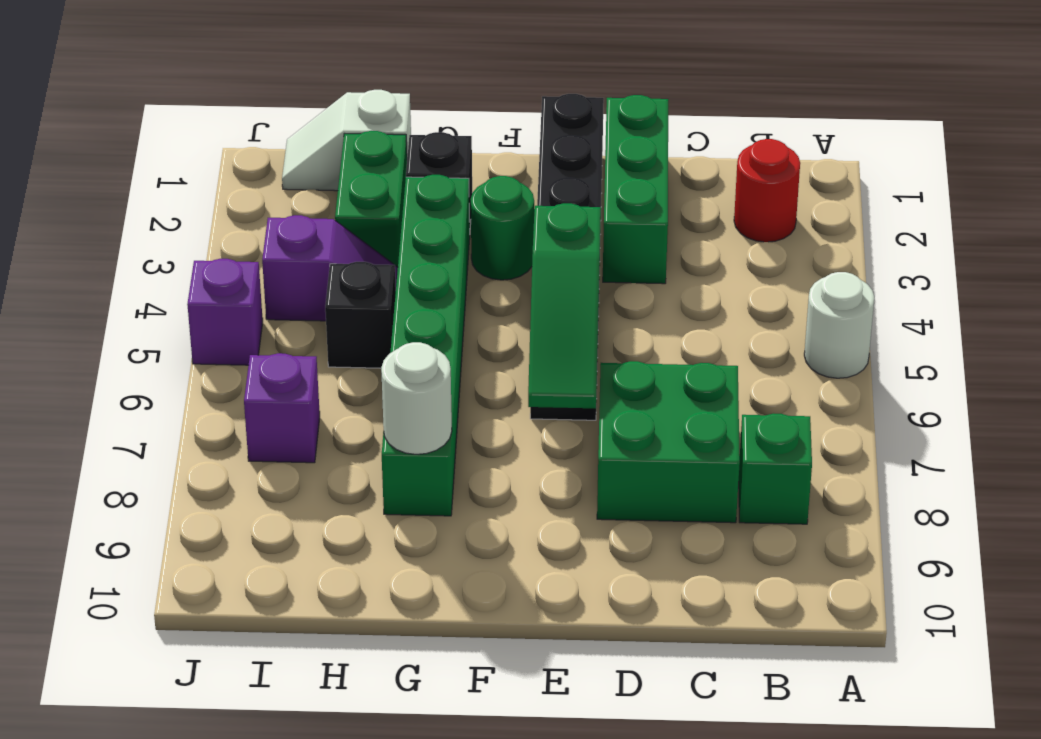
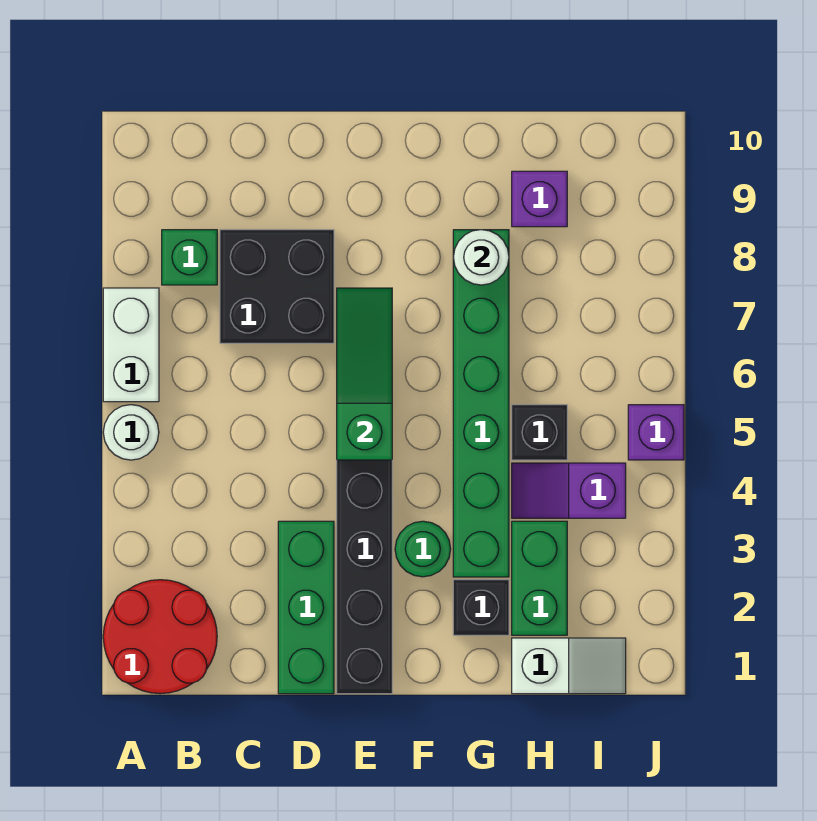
none -> white 1x2 brick [103,288,159,402]
red 1x1 round brick [734,139,800,242] -> red 2x2 round brick [103,580,217,694]
green 2x2 brick [597,361,740,523] -> black 2x2 brick [220,230,334,343]
purple 1x1 brick [244,353,320,463] -> purple 1x1 brick moved to [512,171,567,227]

